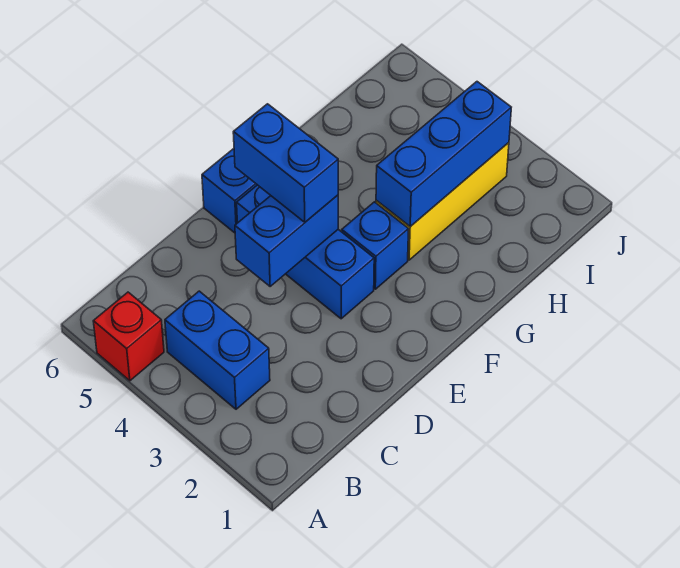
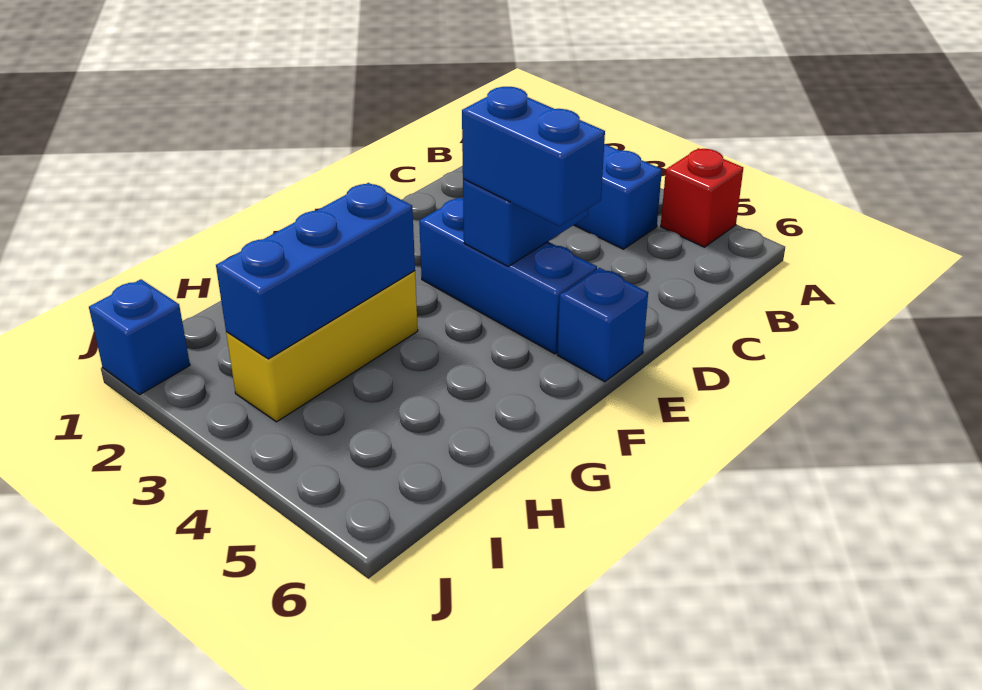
blue 1x1 brick [342,202,409,289] -> blue 1x1 brick moved to [89,279,190,395]

